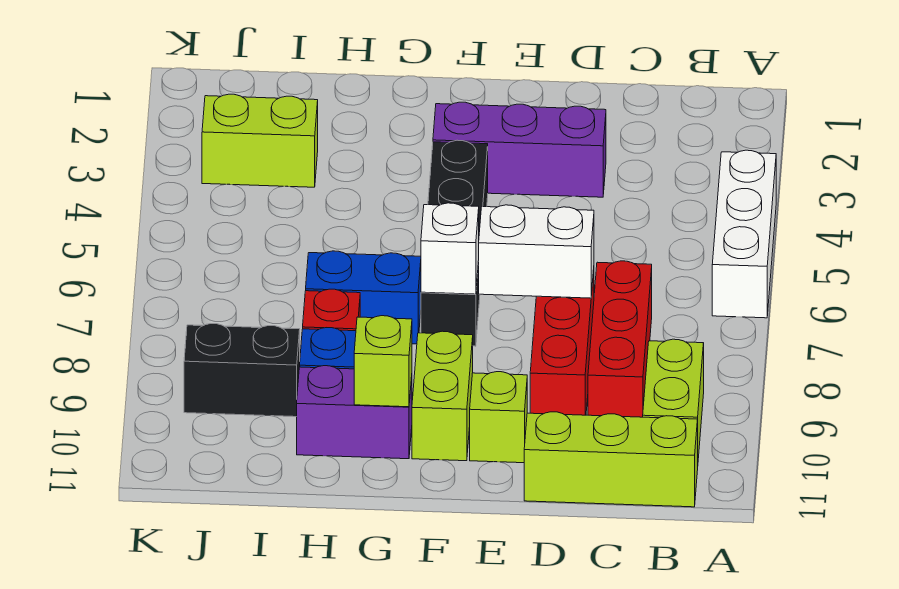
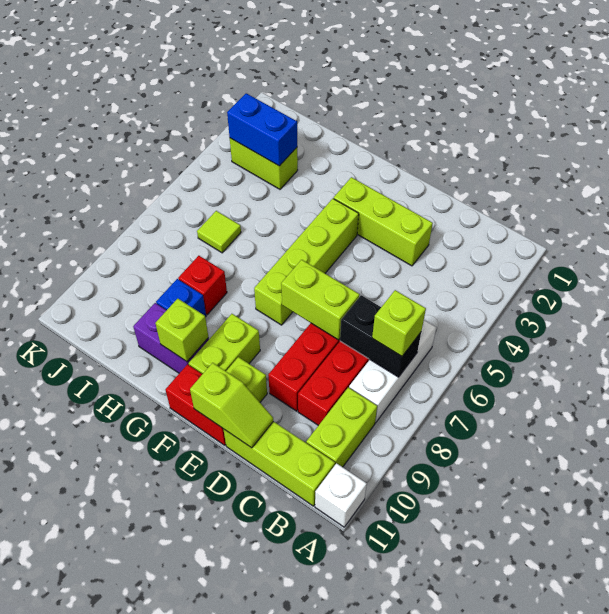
white 1x3 brick [712,150,776,318] -> white 1x3 brick moved to [349,320,436,423]
none -> lime 1x1 brick [372,290,426,356]
purple 1x3 brick [433,102,606,197] -> lime 1x3 brick [334,177,433,266]
white 1x2 brick [478,205,594,298] -> lime 1x2 brick [281,260,360,340]
none -> lime 1x2 slope [190,363,273,448]
none -> red 1x2 brick [166,364,226,445]
black 1x4 brick [421,140,488,346] -> lime 1x4 brick [254,199,359,325]
white 1x1 brick [421,203,479,294] -> white 1x1 brick moved to [315,463,367,527]
blue 1x2 brick [306,251,421,344] -> blue 1x2 brick moved to [227,93,297,166]
none -> lime 1x1 tile [197,211,241,253]
black 1x2 brick [184,324,300,417] -> black 1x2 brick moved to [340,295,421,377]

